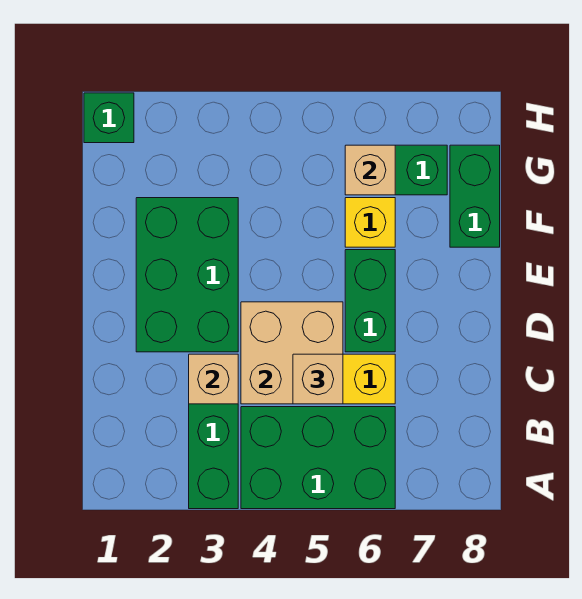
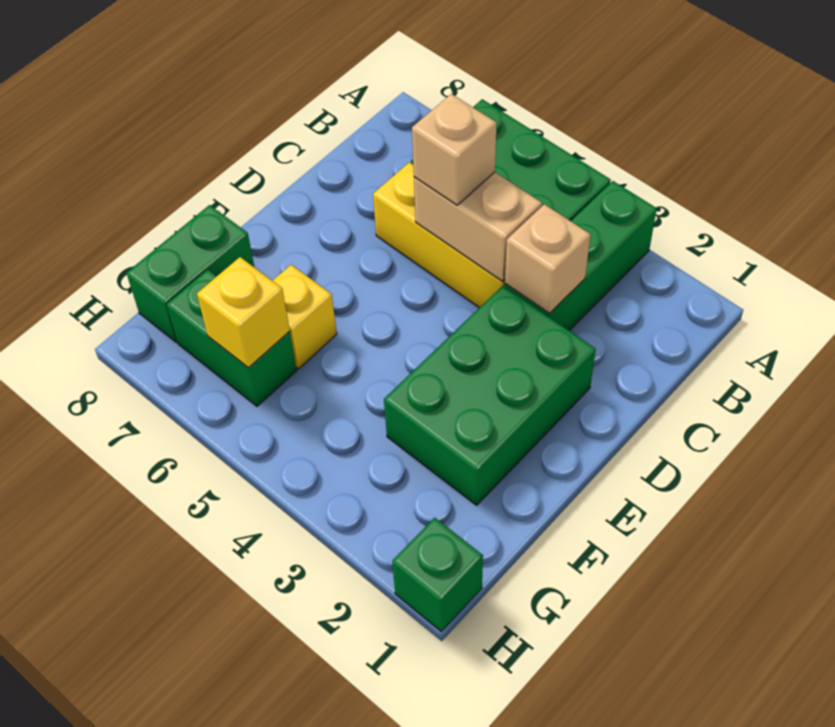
tan 2x2 brick [241,302,343,404] -> tan 1x2 brick [414,172,542,281]
green 1x2 brick [345,250,395,352] -> none
tan 1x1 brick [345,145,395,195] -> yellow 1x1 brick [197,257,290,368]

